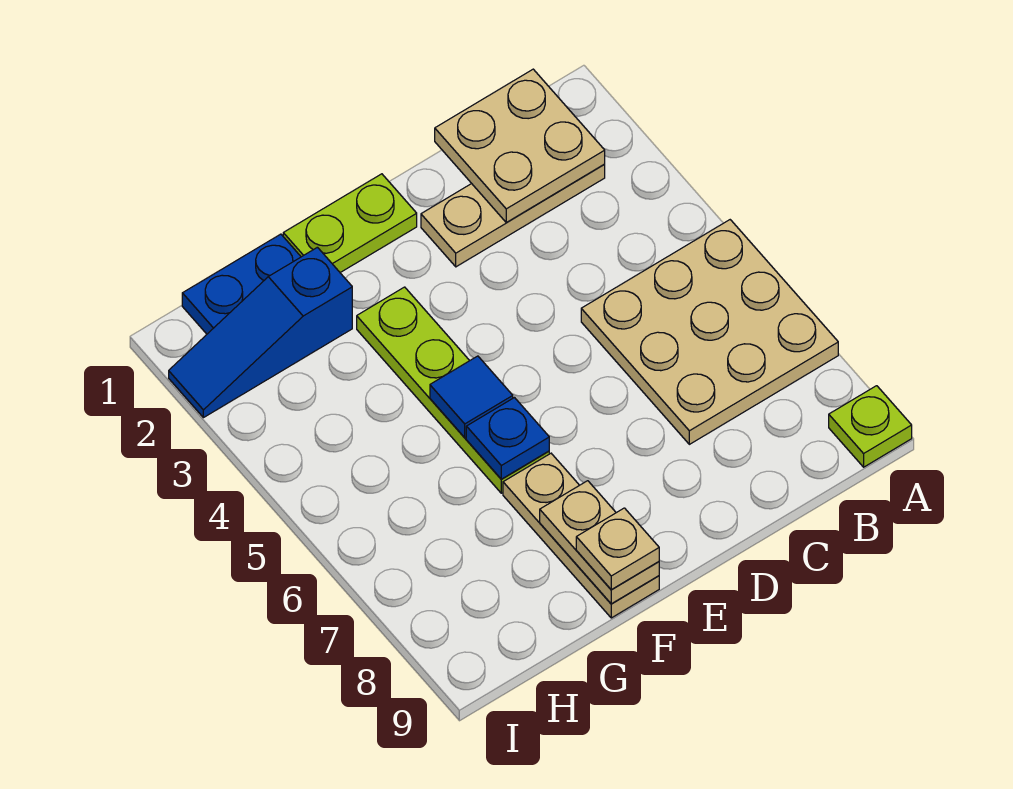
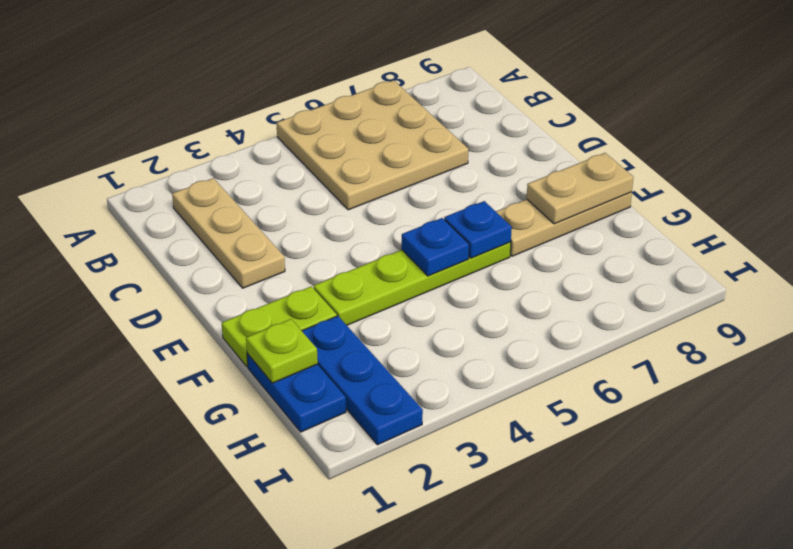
lime 1x1 plate [829,386,912,467] -> lime 1x1 plate moved to [246,319,318,383]
tan 2x2 plate [435,69,605,222] -> none
lime 1x2 plate [283,174,417,273] -> lime 1x2 plate turned to [222,287,337,367]
blue 1x1 tile [430,356,513,438] -> blue 1x1 plate [401,218,469,276]
tan 1x1 plate [576,508,659,590] -> none
blue 1x3 slope [169,247,352,418] -> blue 1x3 plate [302,316,423,445]

